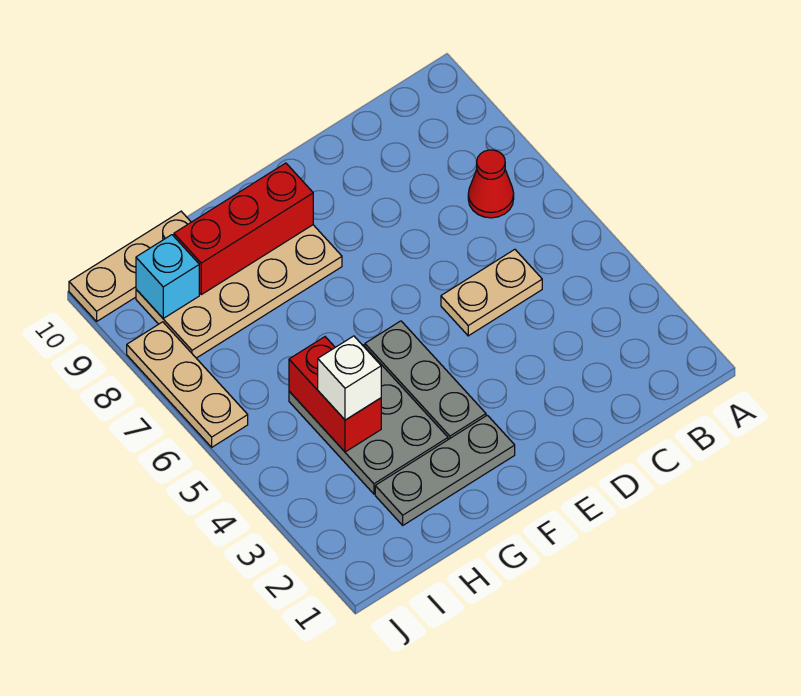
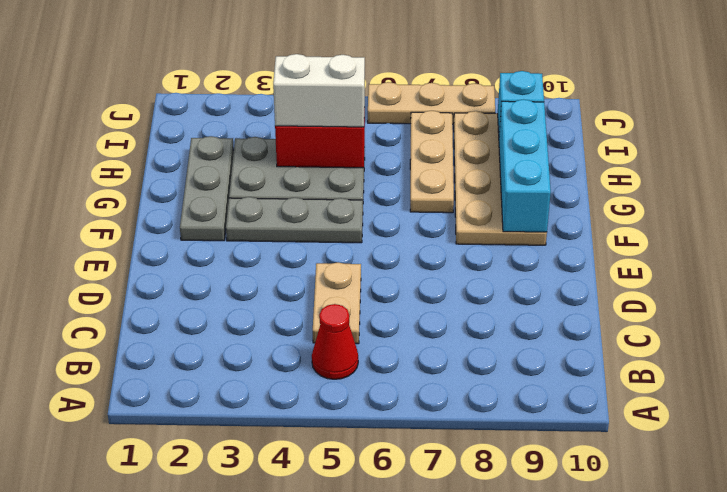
red 1x1 cone [468,150,514,218] -> red 1x1 cone moved to [312,304,358,379]
red 1x3 brick [174,163,313,295] -> cyan 1x3 brick [499,99,551,232]
white 1x1 brick [318,336,381,420] -> white 1x2 brick [273,54,365,127]
tan 1x3 plate [69,211,191,321] -> tan 1x3 plate moved to [410,111,454,213]

